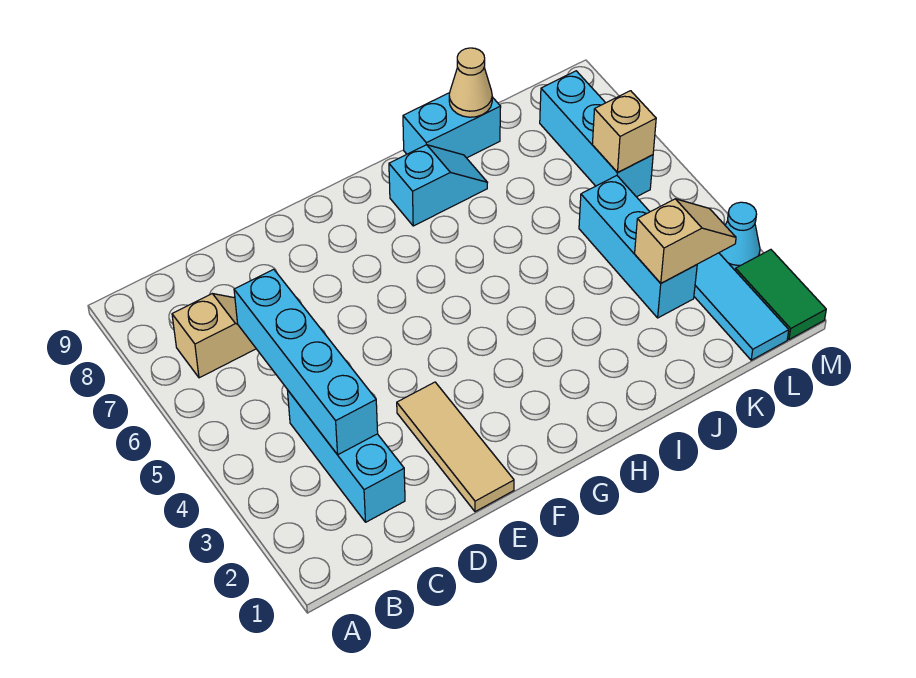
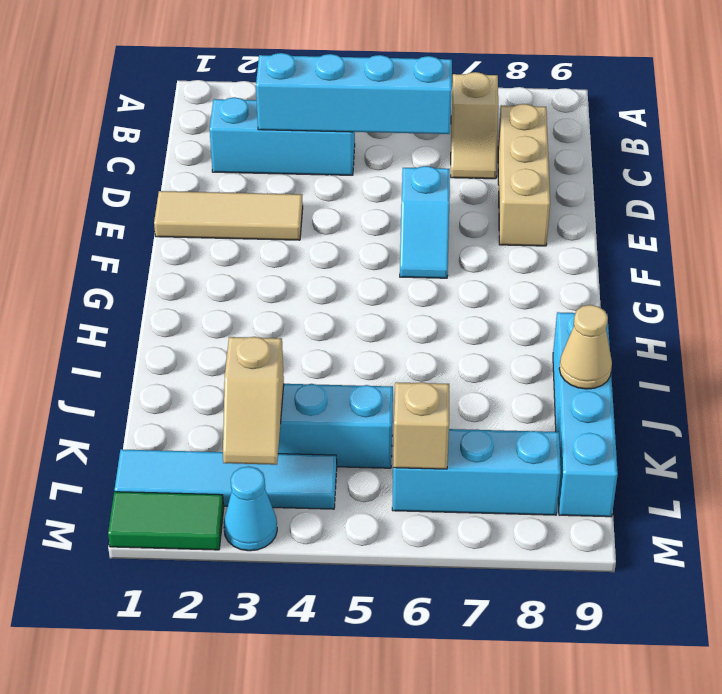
none -> tan 1x3 brick [498,104,550,246]
cyan 1x2 slope [389,145,488,226] -> cyan 1x2 slope moved to [400,166,450,278]
cyan 1x2 brick [403,93,501,158] -> cyan 1x4 brick [553,312,618,517]

